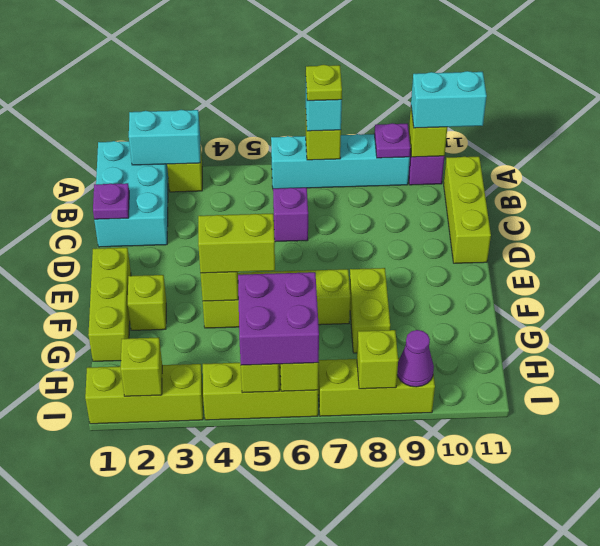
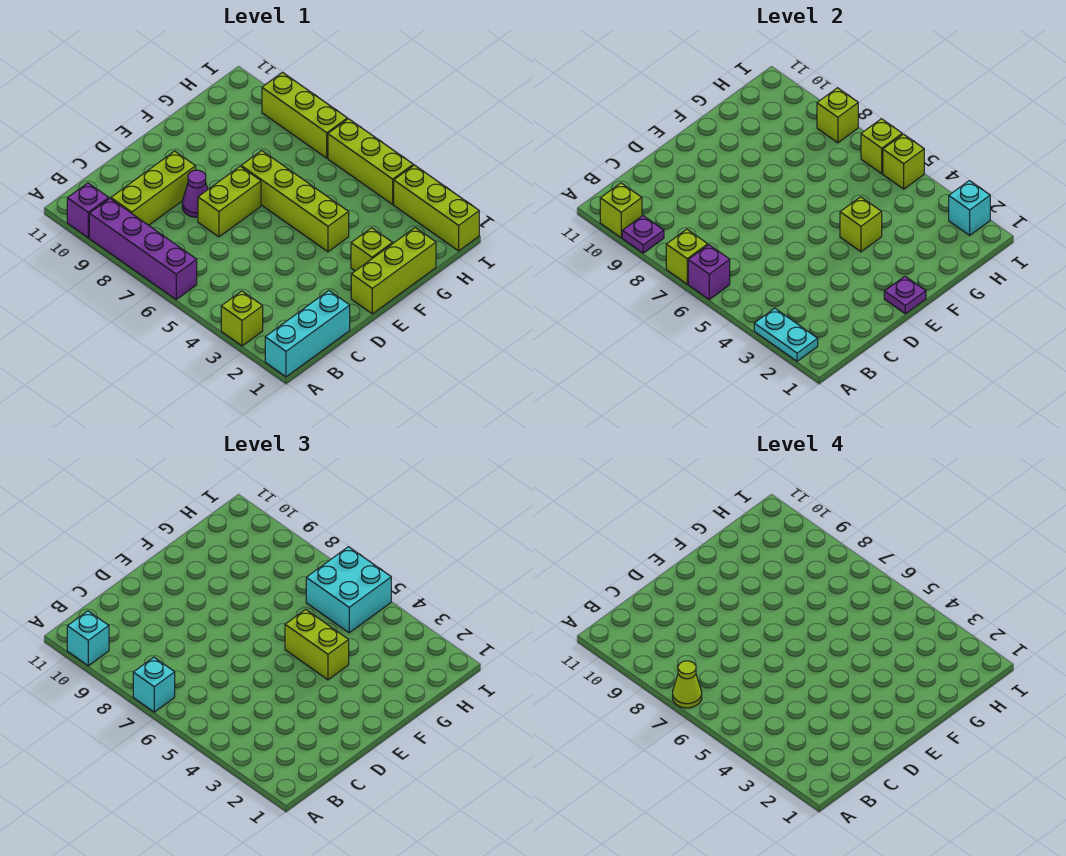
cyan 2x3 brick [94,141,168,247] -> cyan 1x3 brick [265,291,350,377]
cyan 1x2 brick [129,110,200,165] -> cyan 1x2 plate [754,308,818,361]
cyan 1x4 brick [271,134,410,189] -> purple 1x4 brick [89,199,197,299]
lime 1x1 plate [306,65,342,101] -> lime 1x1 cone [673,661,702,708]
cyan 1x2 brick [411,71,487,128] -> cyan 1x1 brick [67,611,109,666]
lime 1x3 brick [444,157,491,263] -> lime 1x3 brick moved to [111,151,196,225]
purple 1x1 plate [93,183,129,219] -> purple 1x1 plate moved to [884,276,926,314]
purple 1x1 brick [273,188,308,242] -> purple 1x1 brick moved to [688,245,730,299]
lime 1x2 brick [349,268,390,353] -> lime 1x2 brick moved to [198,166,261,237]
purple 2x2 brick [238,272,319,365] -> cyan 2x2 brick [306,547,391,633]
lime 1x1 brick [121,338,162,396] -> cyan 1x1 brick [949,181,990,235]
purple 1x1 cone [397,330,434,387] -> purple 1x1 cone moved to [182,170,208,217]

